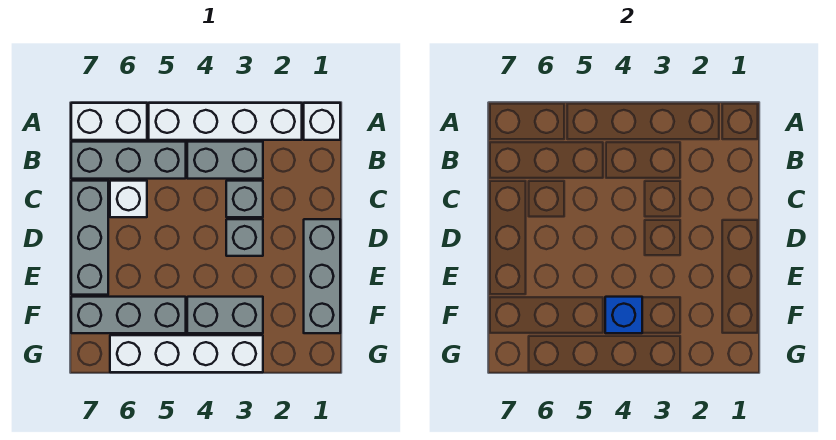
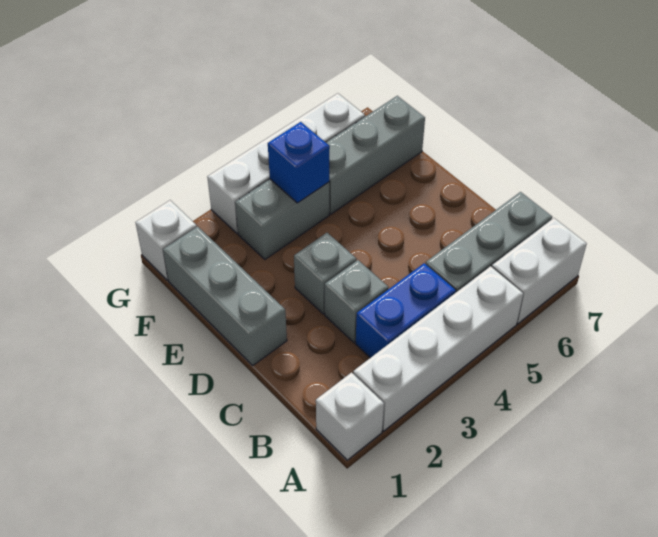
grey 1x2 brick [187,142,263,179] -> blue 1x2 brick [356,263,456,358]
white 1x1 brick [110,181,147,217] -> white 1x1 brick moved to [136,200,197,280]
grey 1x3 brick [71,181,108,295] -> none

